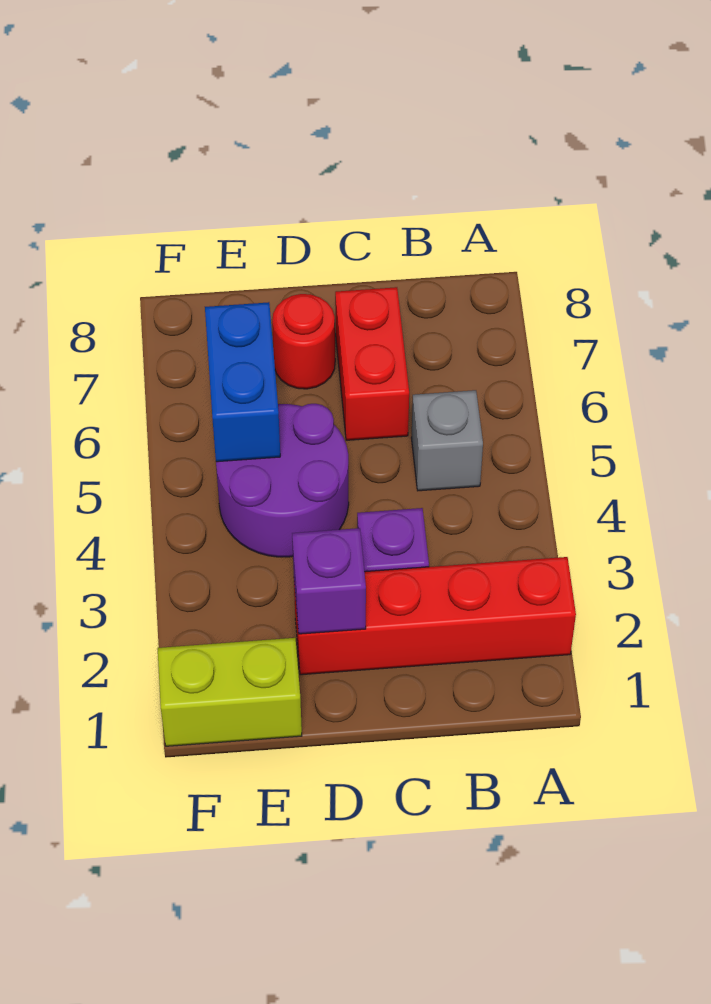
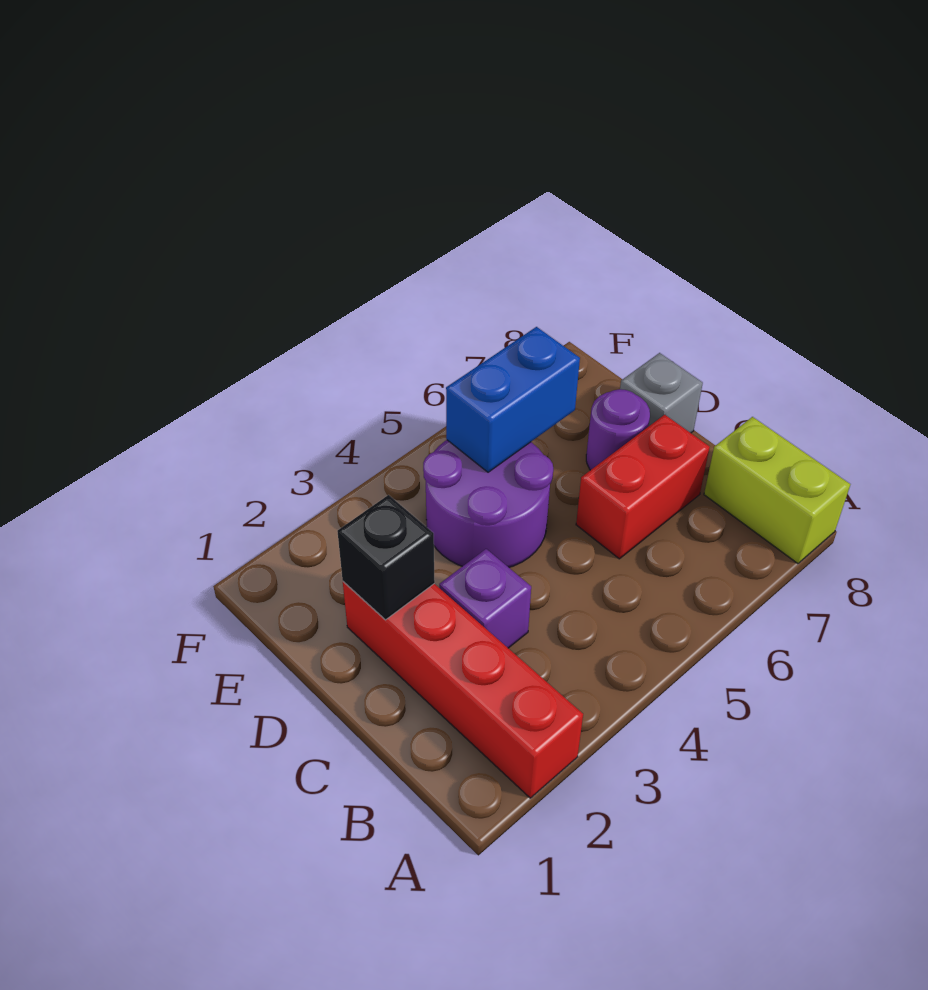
grey 1x1 brick [411,390,483,491] -> grey 1x1 brick moved to [620,353,703,433]
purple 1x1 brick [292,528,366,634] -> black 1x1 brick [337,495,435,620]
red 1x1 round brick [272,294,335,389] -> purple 1x1 round brick [586,389,650,470]
lime 1x2 brick [158,638,302,746] -> lime 1x2 brick moved to [704,417,850,564]

